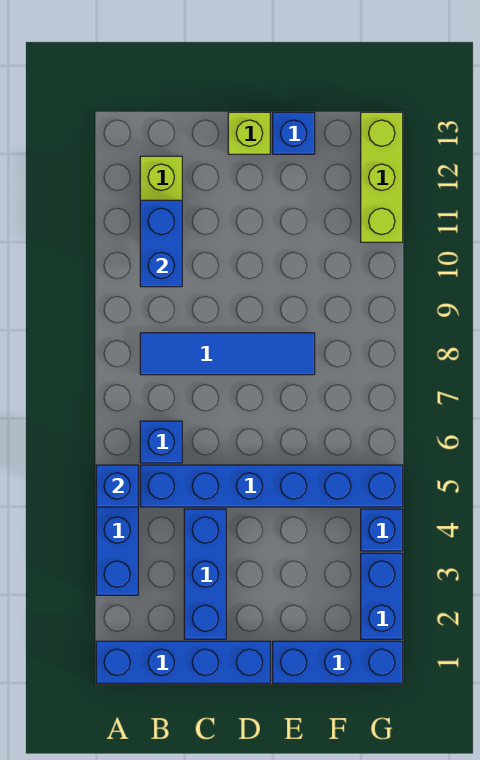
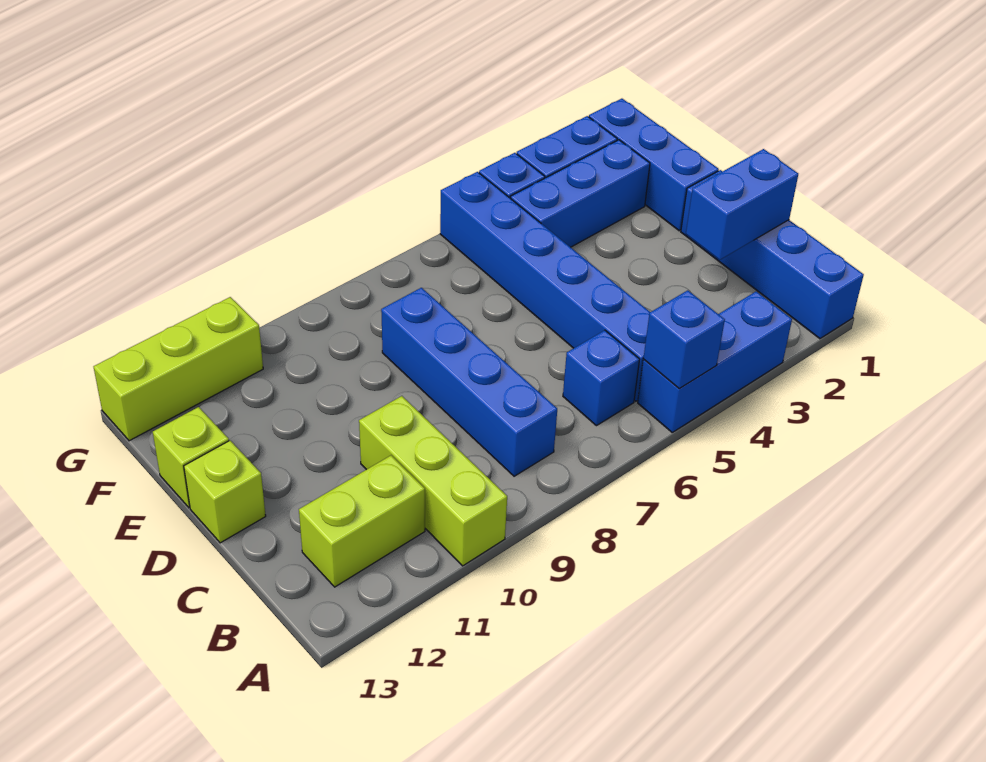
none -> lime 1x3 brick [359,396,507,566]
blue 1x4 tile [140,333,315,375] -> blue 1x4 brick [381,288,557,476]
blue 1x2 brick [140,200,182,287] -> blue 1x2 brick moved to [686,149,798,260]
blue 1x3 brick [184,509,226,639] -> blue 1x3 brick moved to [511,140,650,247]
blue 1x1 brick [273,112,315,154] -> lime 1x1 brick [153,407,229,508]

